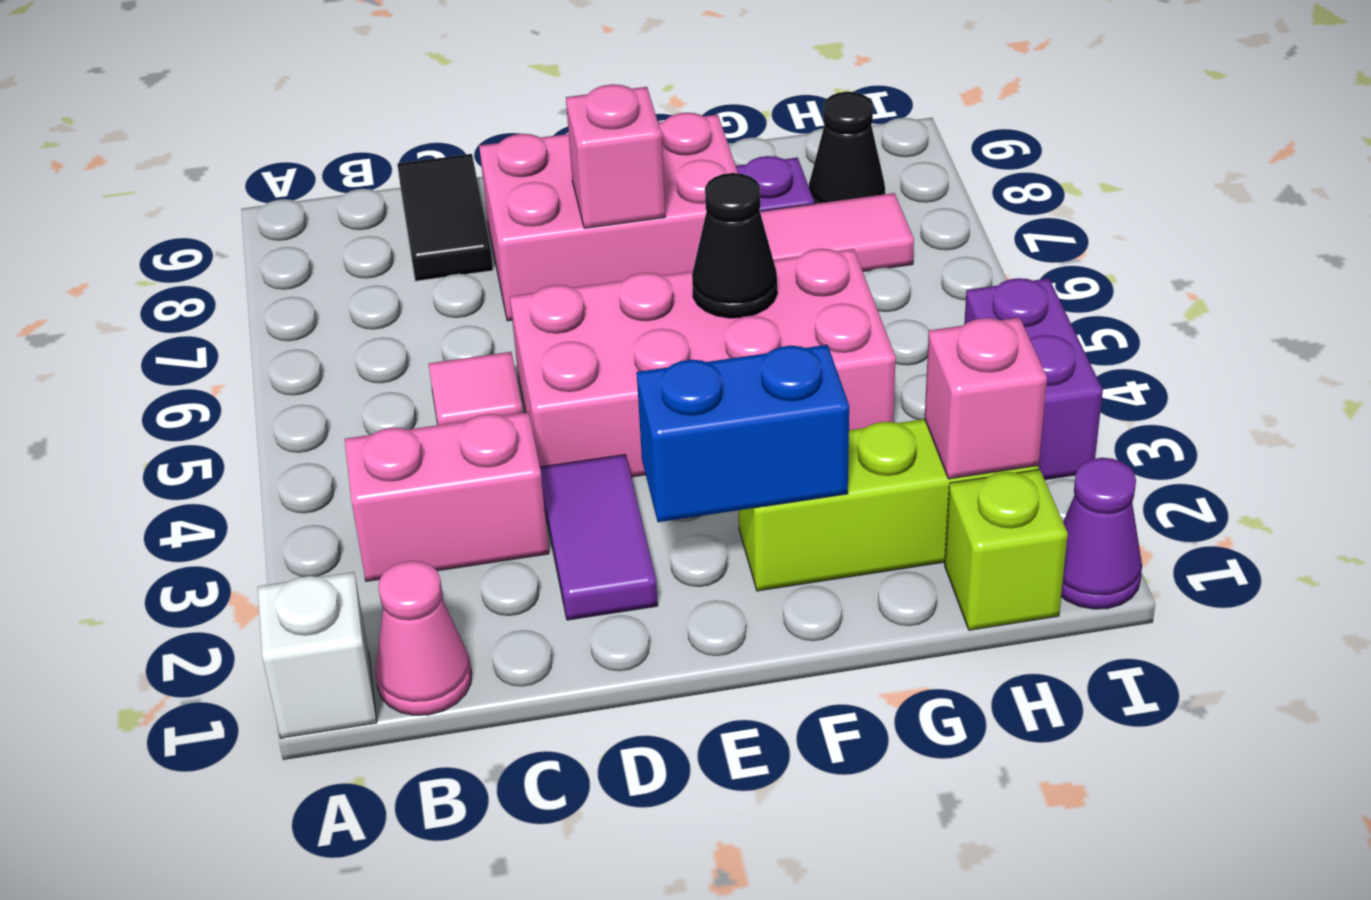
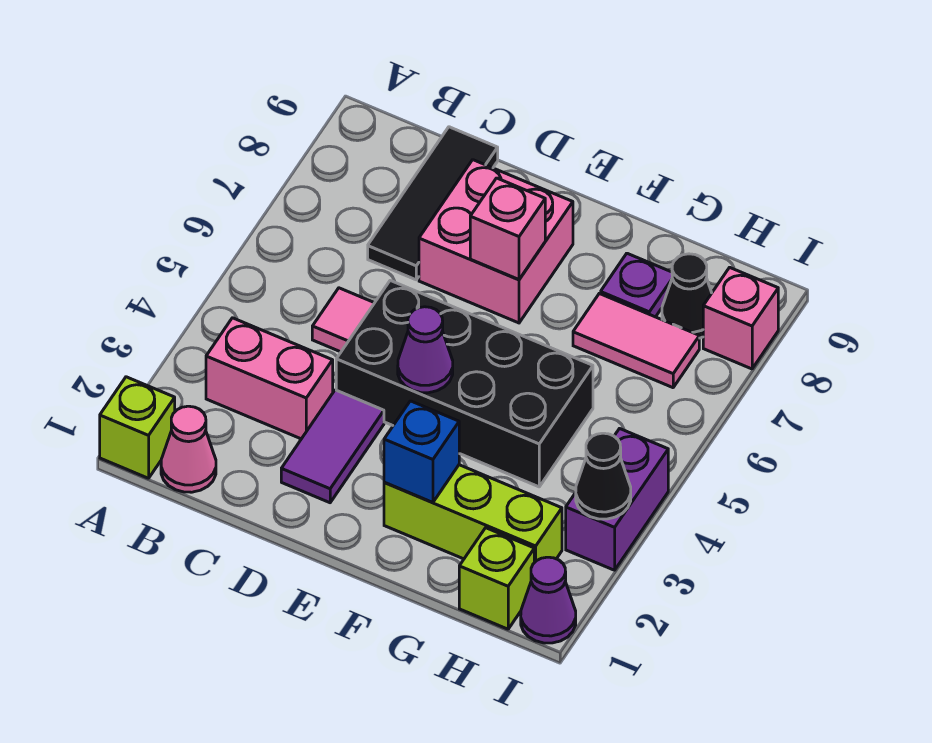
white 1x1 brick [258,572,377,738] -> lime 1x1 brick [100,377,175,478]
black 1x2 tile [397,154,493,281] -> black 1x3 tile [368,127,498,280]
pink 2x4 brick [510,249,896,477] -> black 2x4 brick [336,280,593,487]
pink 2x3 brick [479,113,738,321] -> pink 2x2 brick [419,160,573,323]
blue 1x2 brick [637,345,849,522] -> blue 1x1 brick [384,401,459,502]
none -> purple 1x1 cone [398,307,453,393]
black 1x1 cone [692,173,777,318] -> black 1x1 cone moved to [576,433,631,519]
pink 1x1 brick [925,318,1047,479] -> pink 1x1 brick moved to [703,267,778,369]

